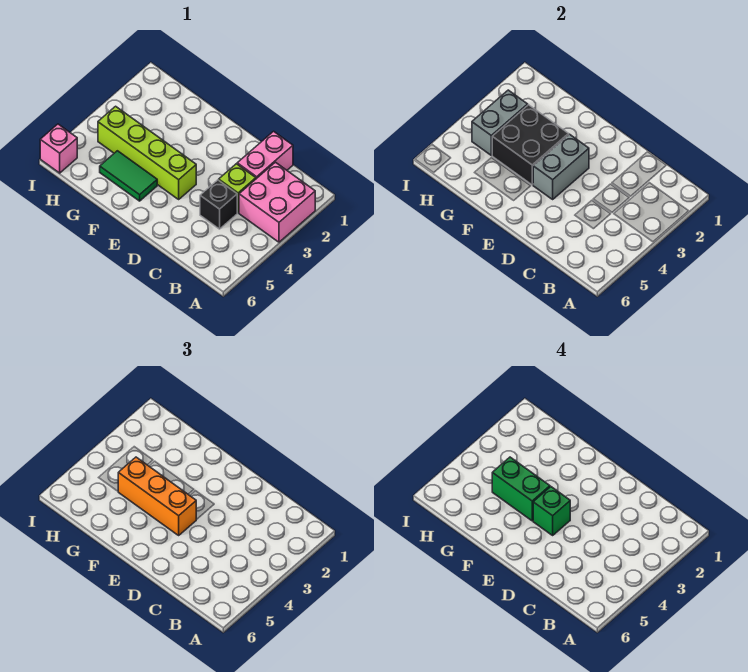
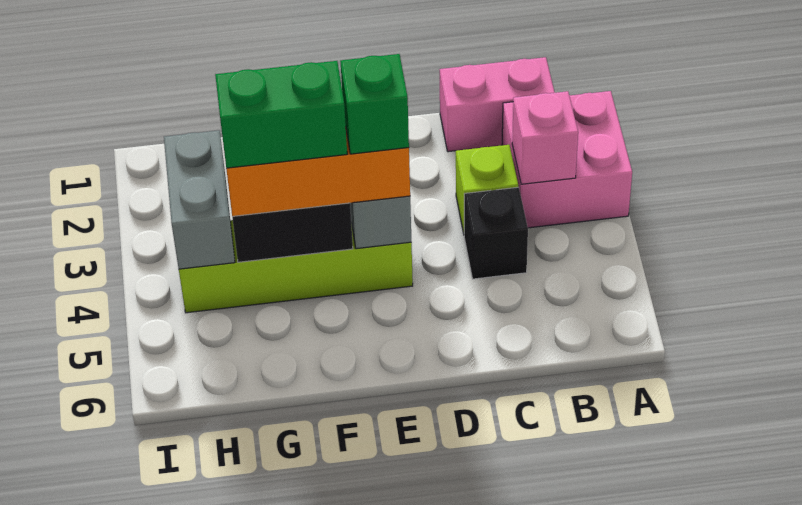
pink 1x2 brick [237,131,293,179] -> pink 1x2 brick turned to [440,57,555,152]
green 1x2 tile [100,151,157,201] -> none
pink 1x1 brick [40,124,77,173] -> pink 1x1 brick moved to [512,91,578,184]

